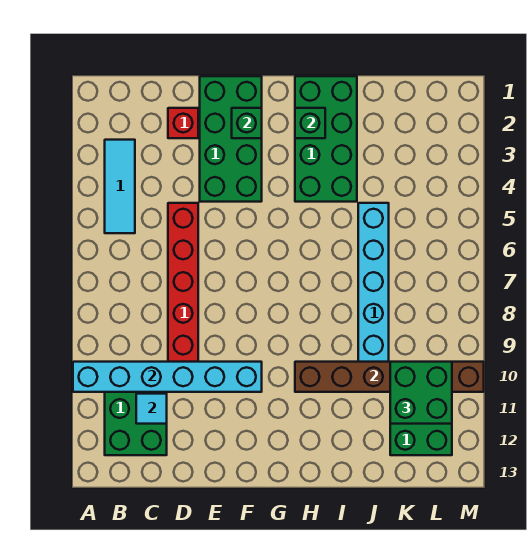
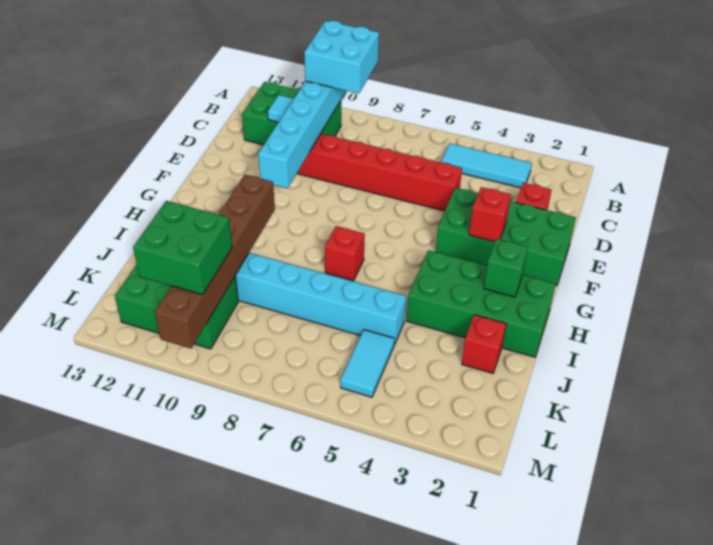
none -> cyan 2x2 brick [304,21,379,93]
green 1x1 brick [232,108,262,138] -> none
none -> red 1x1 brick [469,187,511,242]
none -> red 1x1 brick [325,226,365,281]
none -> red 1x1 brick [462,315,506,373]
none -> cyan 1x2 tile [340,330,394,397]

